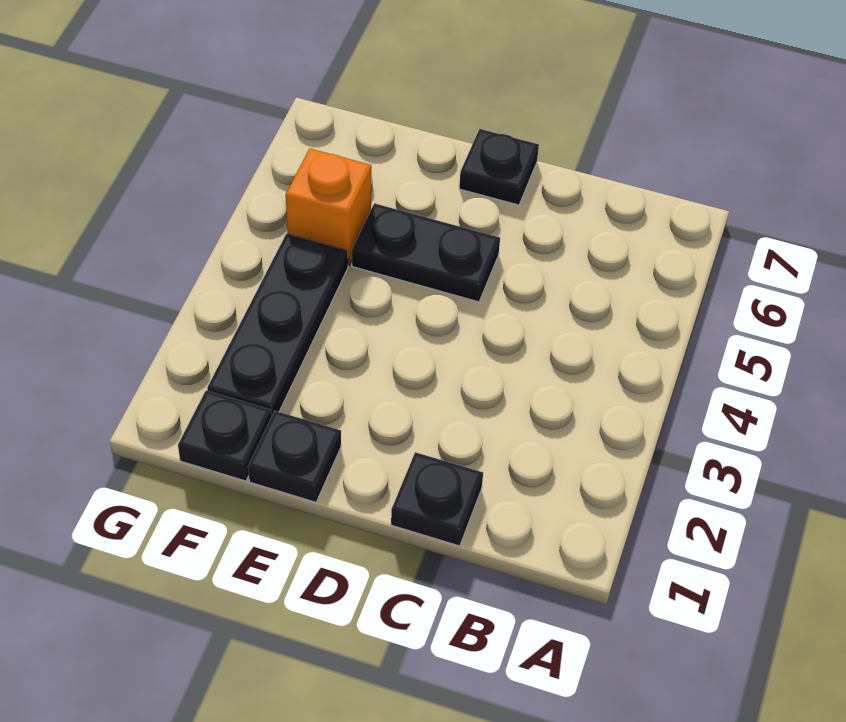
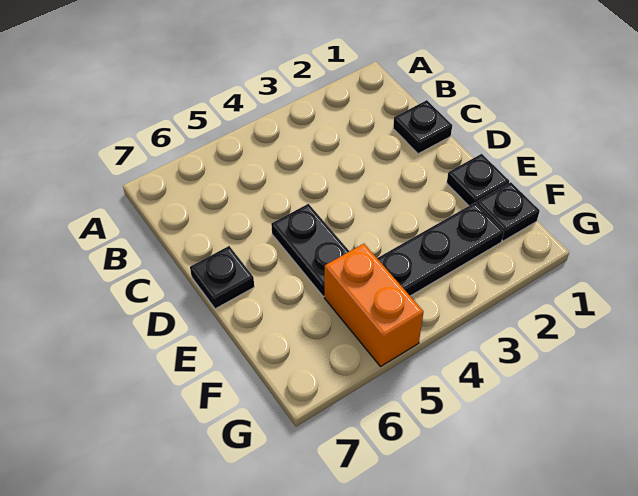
orange 1x1 brick [286,149,371,266] -> orange 1x2 brick [324,244,423,366]

